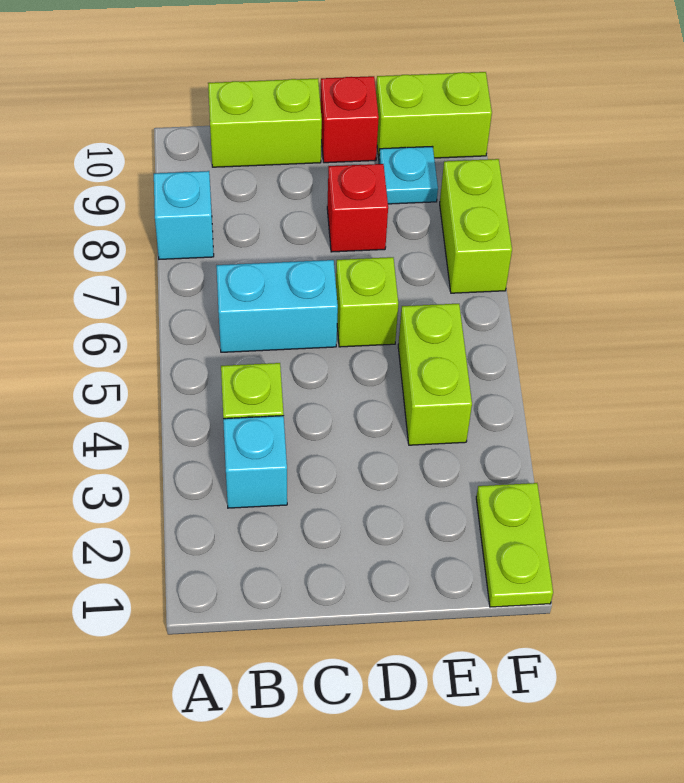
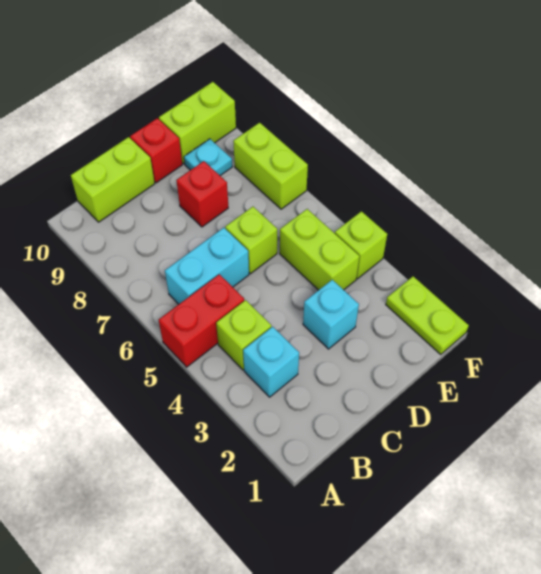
none -> red 1x2 brick [159,274,244,367]
cyan 1x1 brick [154,171,214,259] -> cyan 1x1 brick moved to [303,280,359,349]
none -> lime 1x1 brick [335,211,387,279]

